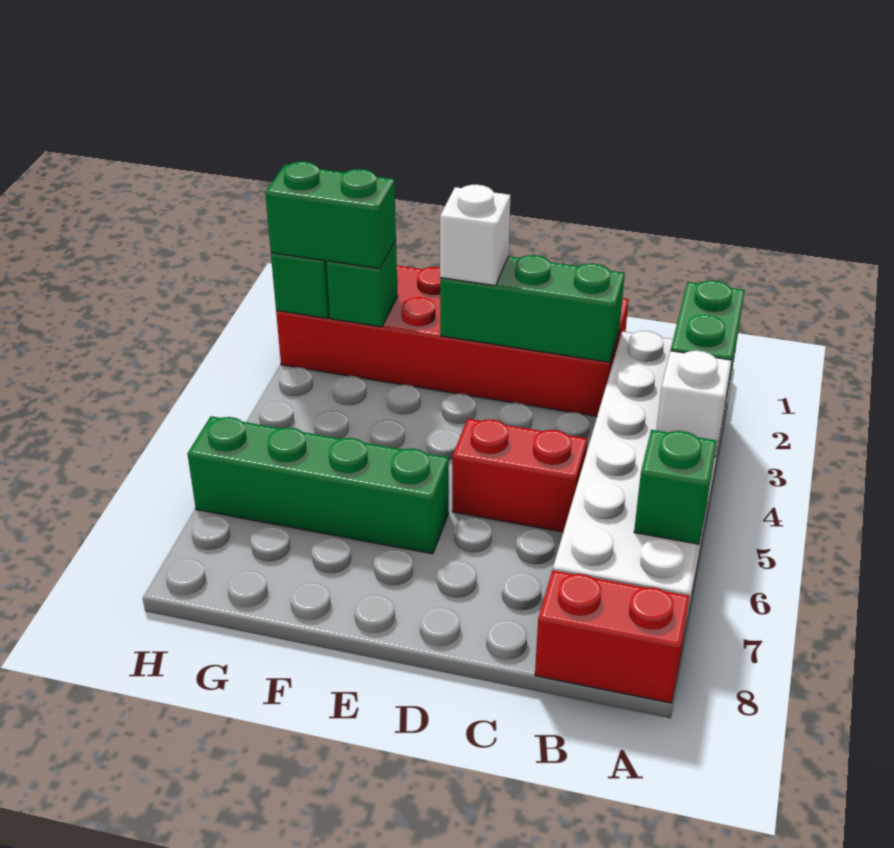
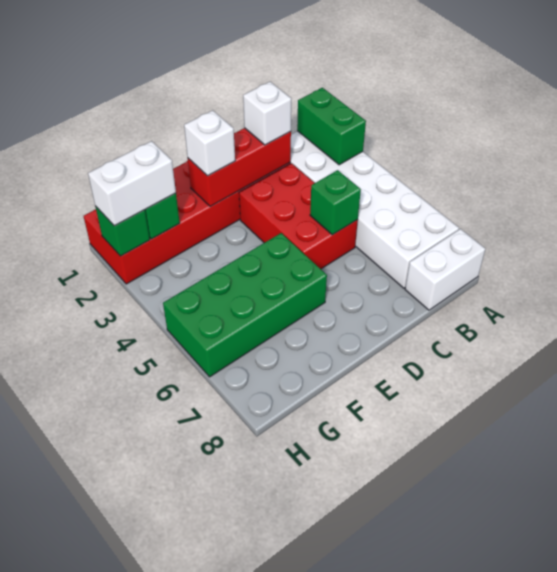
white 1x1 brick [656,351,732,457] -> white 1x1 brick moved to [243,82,291,145]
green 1x1 brick [634,430,717,544] -> green 1x1 brick moved to [310,170,361,235]
red 1x2 brick [535,570,690,703] -> white 1x2 brick [405,229,485,310]
green 1x3 brick [440,255,625,362] -> red 1x3 brick [188,128,291,207]
red 1x2 brick [452,419,588,532] -> red 2x3 brick [239,163,358,269]
green 1x4 brick [187,416,449,554] -> green 2x4 brick [163,233,327,377]
green 1x2 brick [265,162,396,269] -> white 1x2 brick [88,141,176,226]

